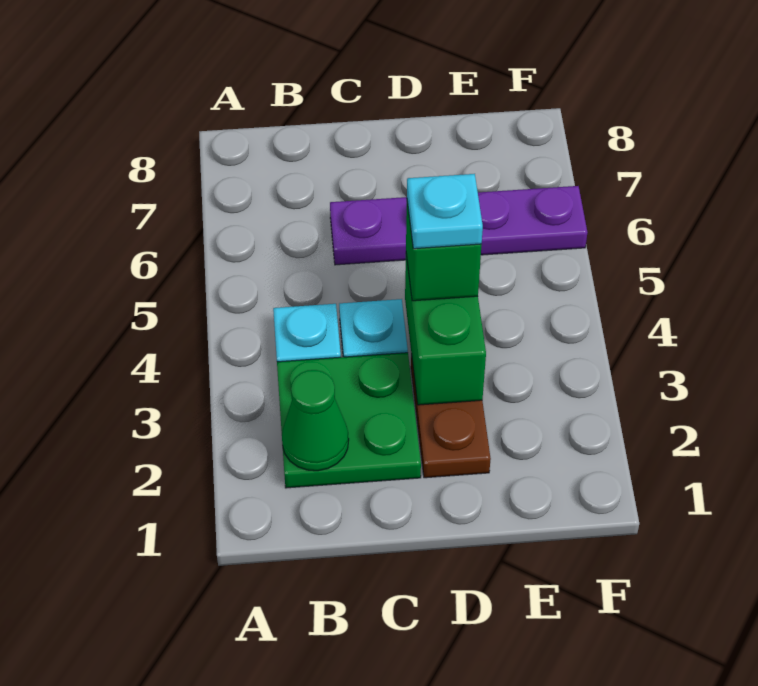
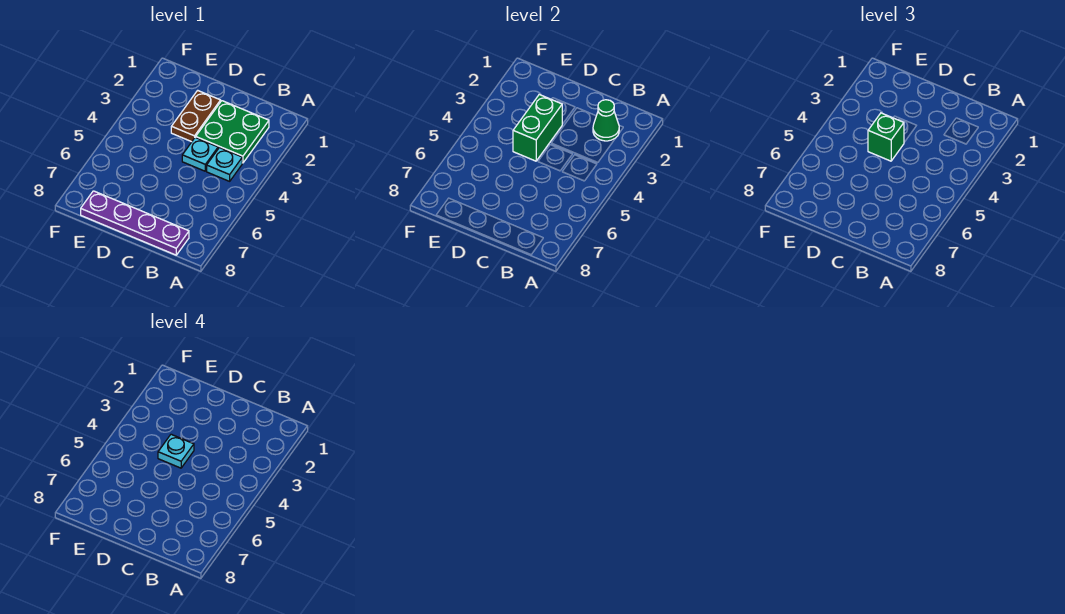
purple 1x4 plate [330,186,587,265] -> purple 1x4 plate moved to [81,191,189,255]

